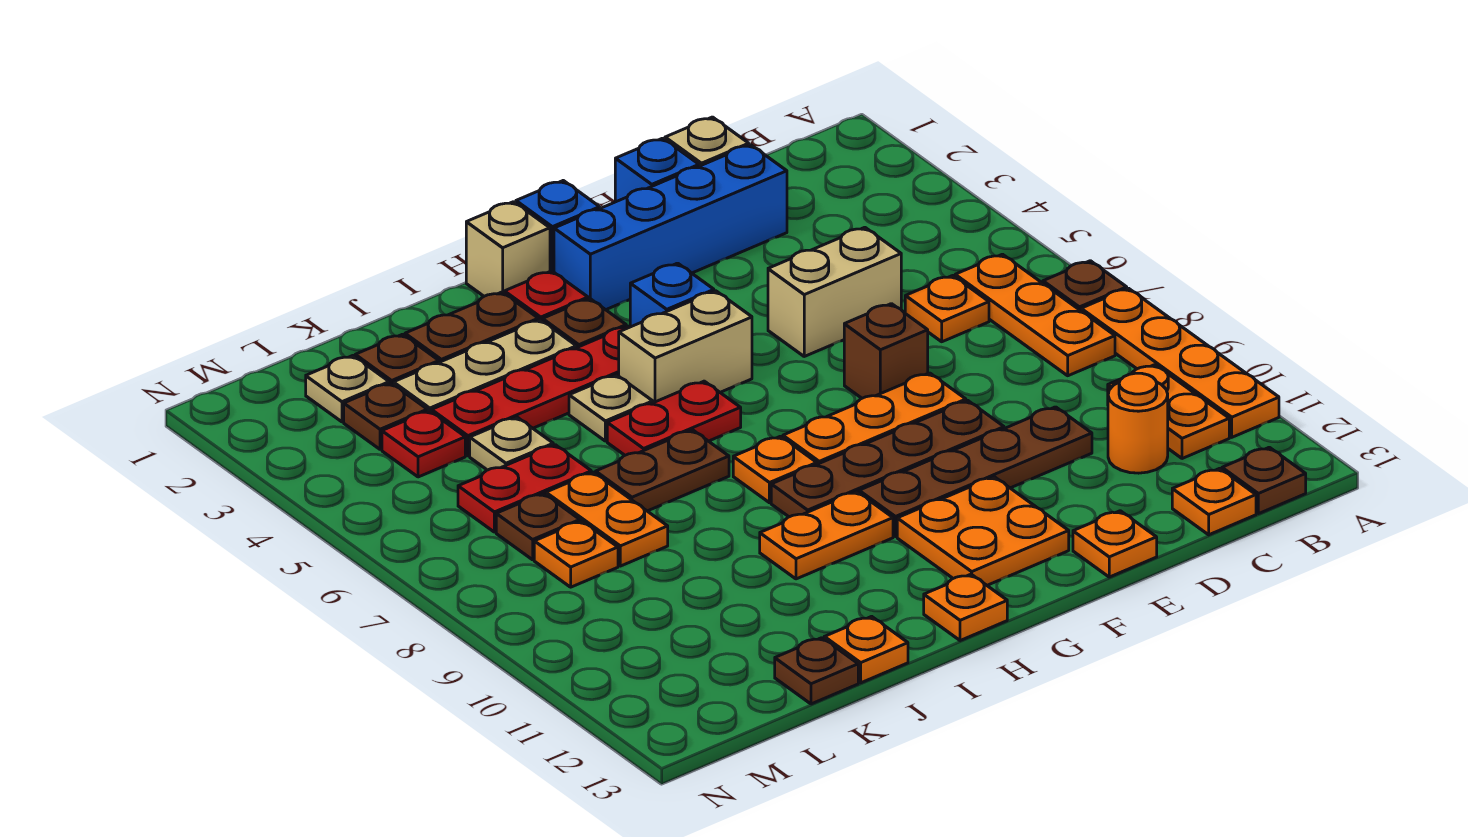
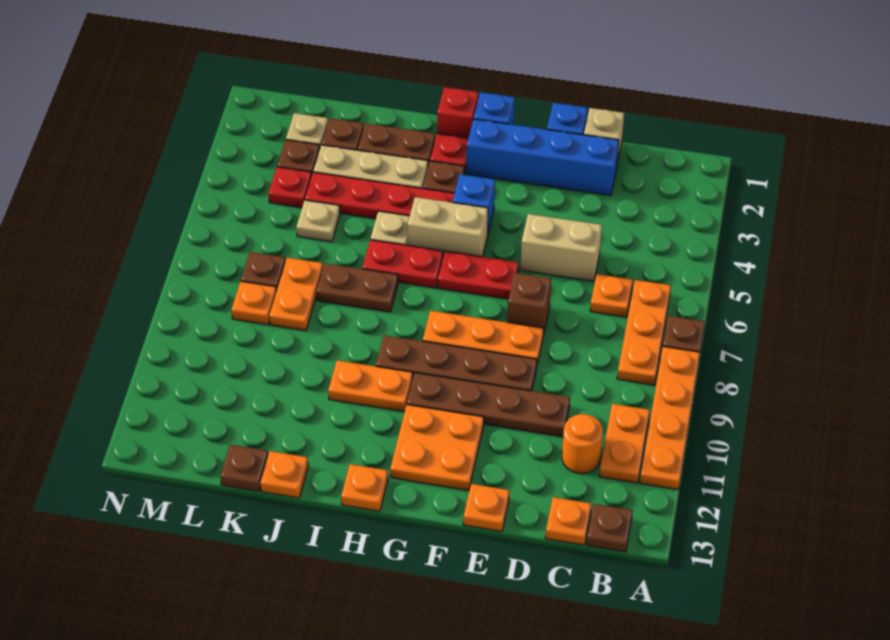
tan 1x1 brick [466,202,550,296] -> red 1x1 brick [437,87,478,138]
orange 1x1 plate [733,436,817,503] -> none
red 1x2 plate [458,445,591,532] -> red 1x2 plate moved to [438,251,519,299]

